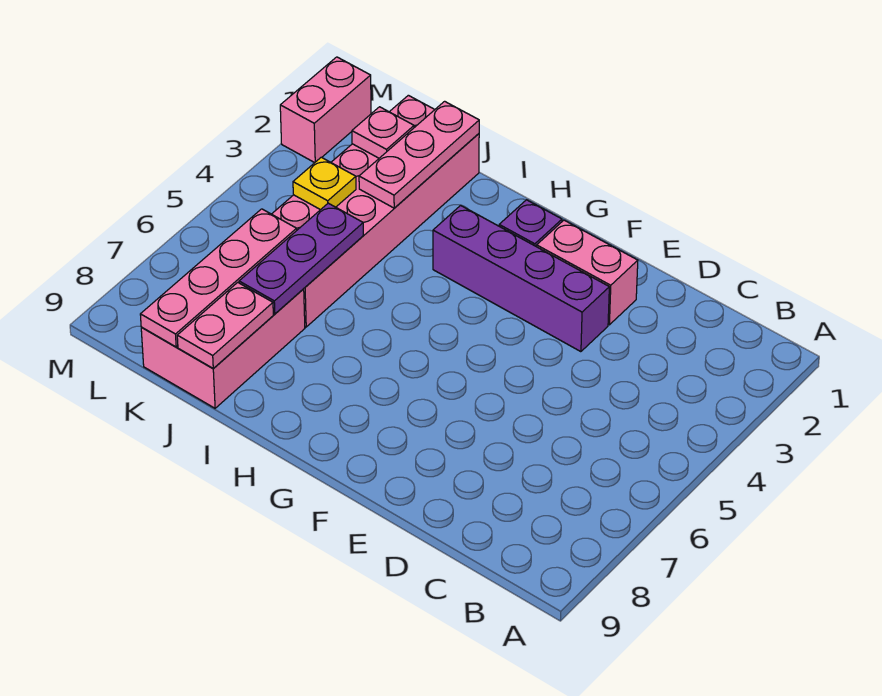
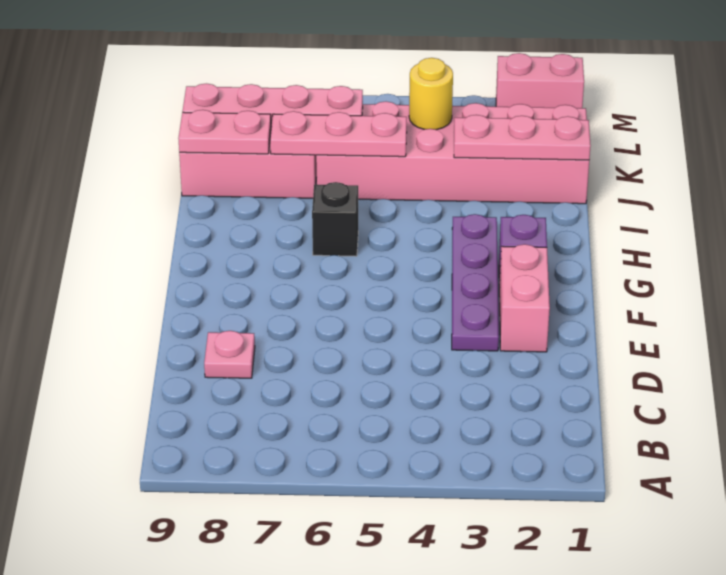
purple 1x4 brick [433,205,609,352] -> purple 1x4 plate [452,214,499,351]
none -> black 1x1 brick [312,182,358,256]
purple 1x3 plate [239,203,363,314] -> pink 1x3 plate [270,111,407,157]
pink 1x1 plate [352,107,414,158] -> pink 1x1 plate moved to [204,331,255,378]
yellow 1x1 plate [293,157,356,210] -> yellow 1x1 round brick [409,58,453,130]

